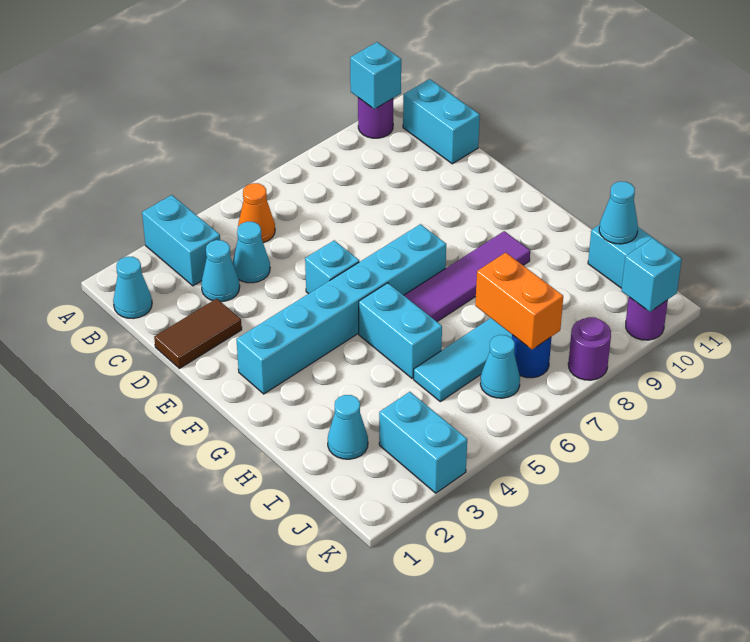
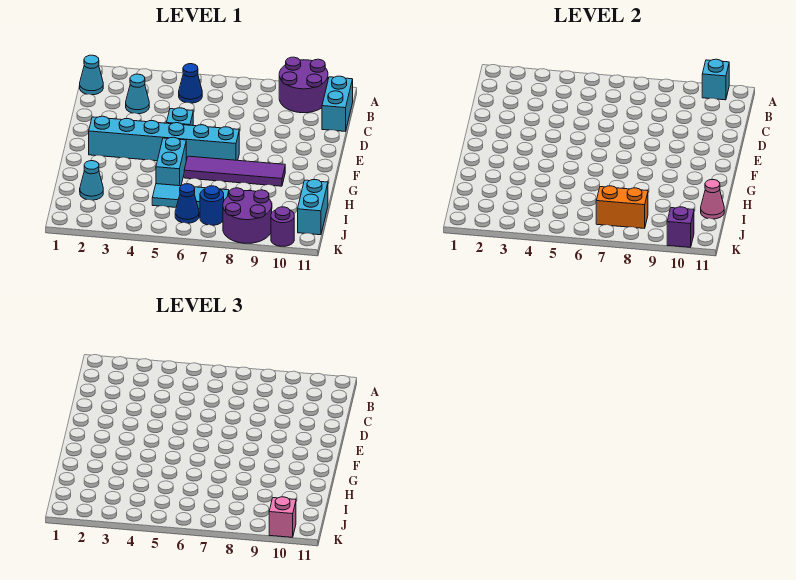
cyan 1x2 brick [142,195,220,286] -> none
purple 1x1 round brick [358,98,393,138] -> purple 2x2 round brick [279,57,328,113]
orange 1x1 cone [238,183,275,243] -> blue 1x1 cone [179,64,202,103]
cyan 1x1 cone [233,222,270,283] -> none
brown 1x2 tile [154,299,242,369] -> none
orange 1x2 brick [475,253,563,350] -> orange 1x2 brick turned to [596,186,648,228]
cyan 1x1 cone [599,181,638,244] -> pink 1x1 cone [701,180,724,219]
cyan 1x2 brick [379,392,467,493] -> none
cyan 1x1 cone [480,335,520,398] -> blue 1x1 cone [175,184,199,223]
purple 1x1 round brick [568,317,611,380] -> purple 2x2 round brick [223,188,272,243]
cyan 1x1 brick [621,238,682,312] -> purple 1x1 brick [667,207,694,247]
none -> pink 1x1 brick [269,497,296,537]

